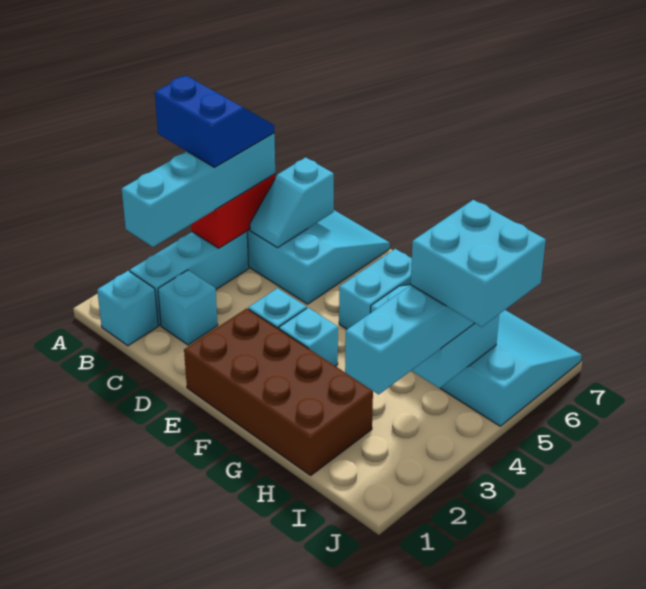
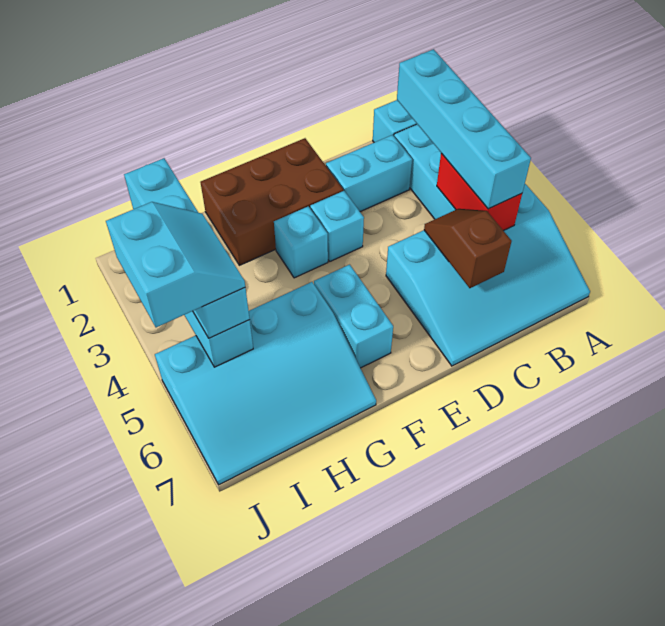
blue 2x2 slope [155,75,274,167] -> none
cyan 1x1 brick [158,270,218,345] -> cyan 1x2 brick [326,135,412,212]
cyan 1x2 slope [250,157,334,248] -> brown 1x2 slope [424,209,512,288]
brown 2x4 brick [184,308,373,475] -> brown 2x3 brick [200,138,343,265]
cyan 2x2 brick [411,200,546,327] -> cyan 2x2 slope [106,202,245,327]

